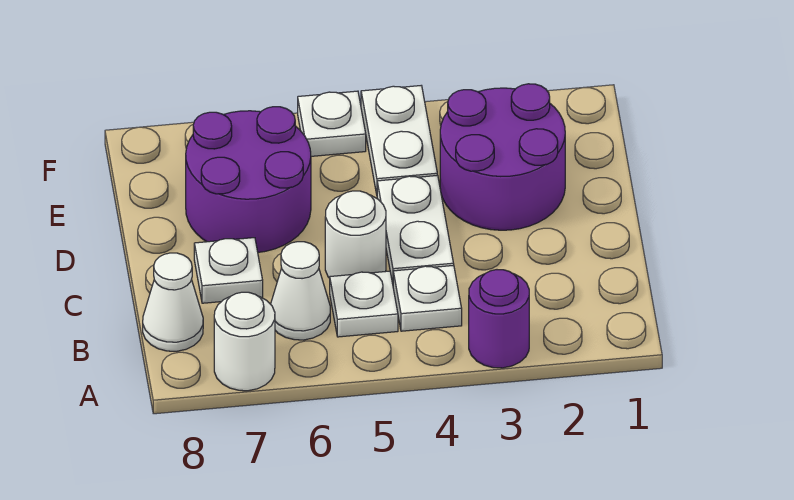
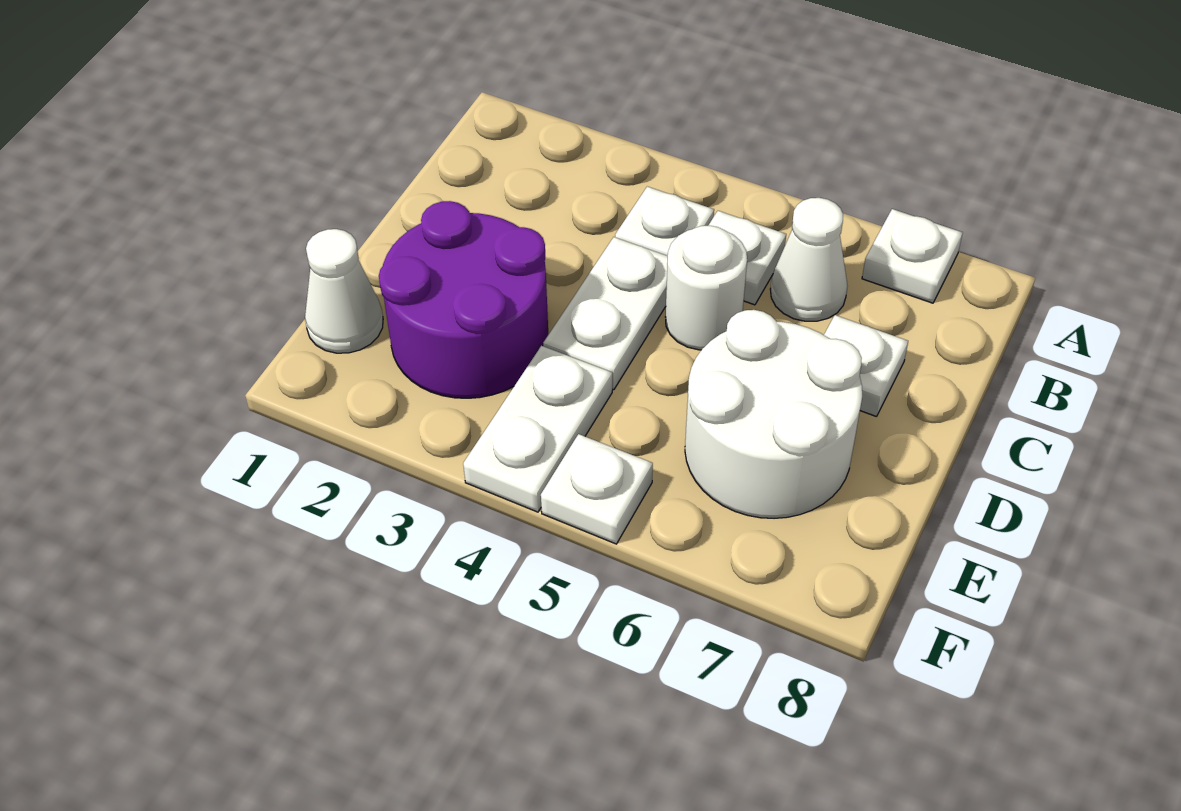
purple 1x1 round brick [469,270,529,368] -> none
white 1x1 round brick [214,292,275,391] -> white 1x1 plate [862,209,963,303]
white 1x1 cone [143,253,203,351] -> white 1x1 cone moved to [305,229,383,353]
purple 2x2 round brick [186,107,311,252] -> white 2x2 round brick [685,310,862,518]

